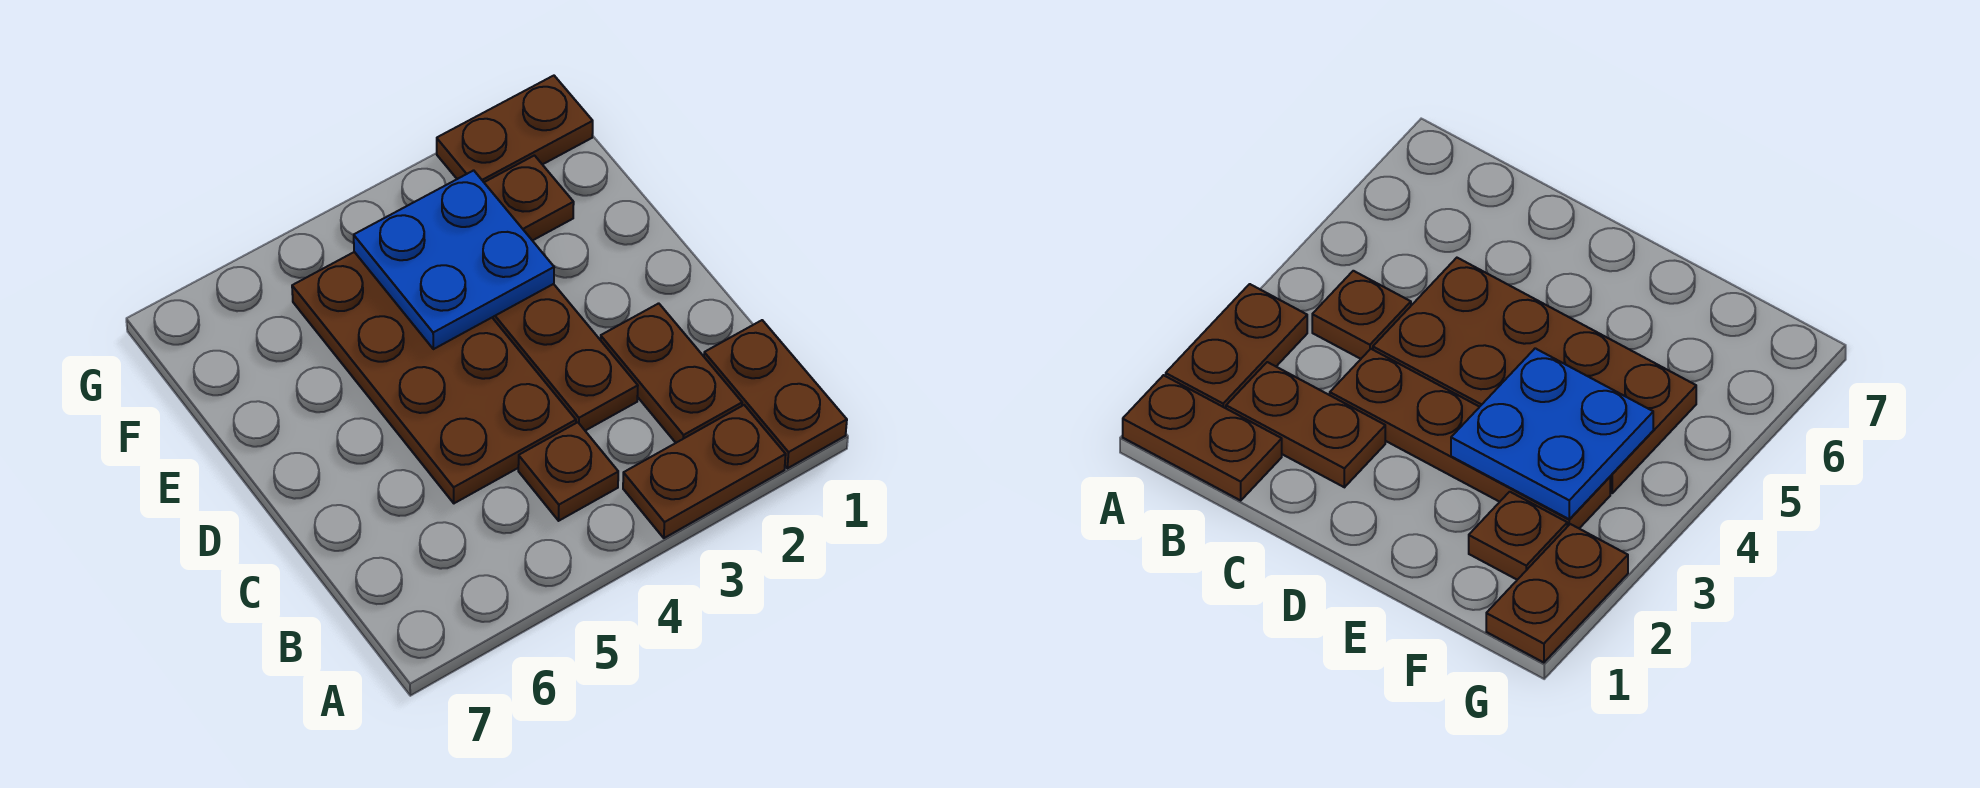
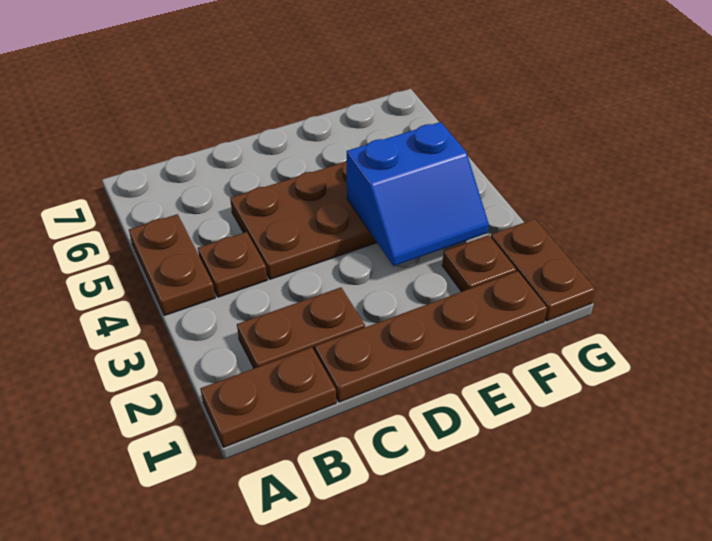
brown 1x2 plate [623,405,786,538] -> brown 1x2 plate moved to [129,214,215,316]
brown 1x4 plate [492,284,638,431] -> brown 1x4 plate moved to [315,271,547,402]
blue 2x2 plate [354,170,554,349] -> blue 2x2 slope [347,122,489,266]

